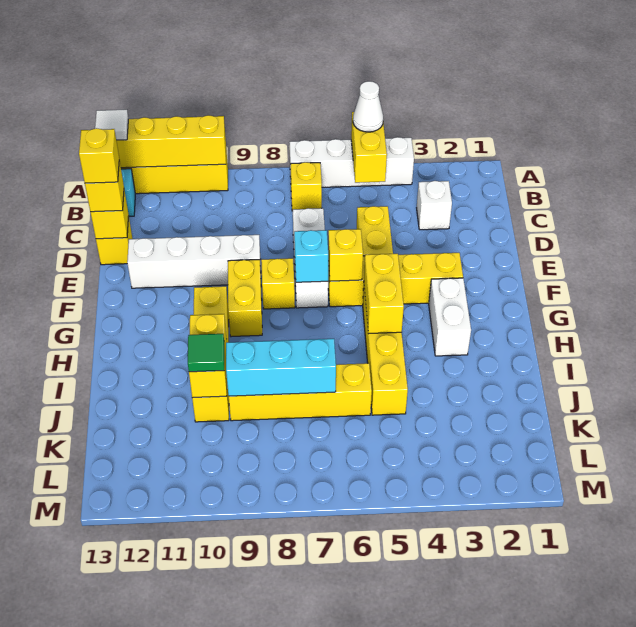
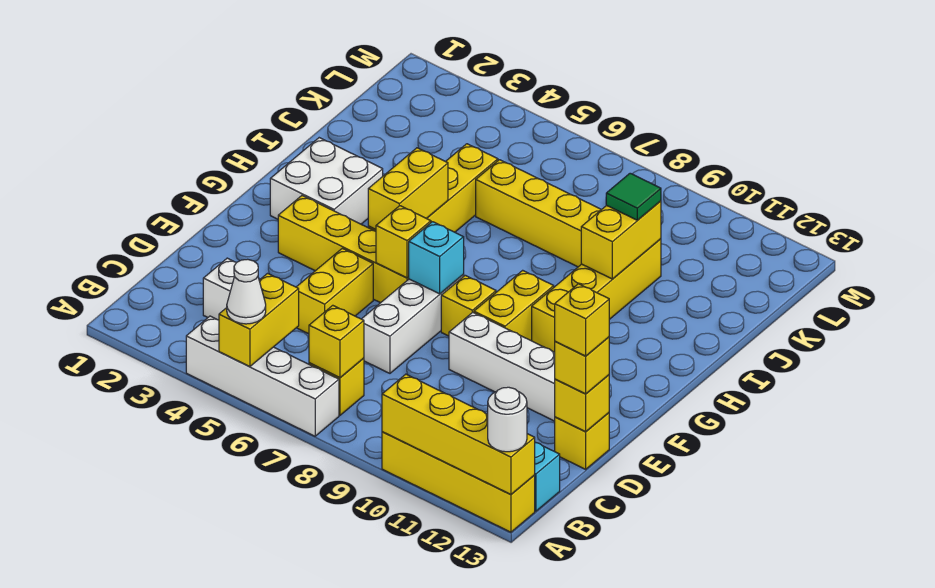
white 1x1 tile [95,110,128,140] -> white 1x1 round brick [488,387,527,452]
none -> yellow 1x1 brick [309,305,364,377]
white 1x2 brick [429,278,471,356] -> white 2x2 brick [270,138,383,224]
cyan 1x3 brick [226,339,336,396] -> none

